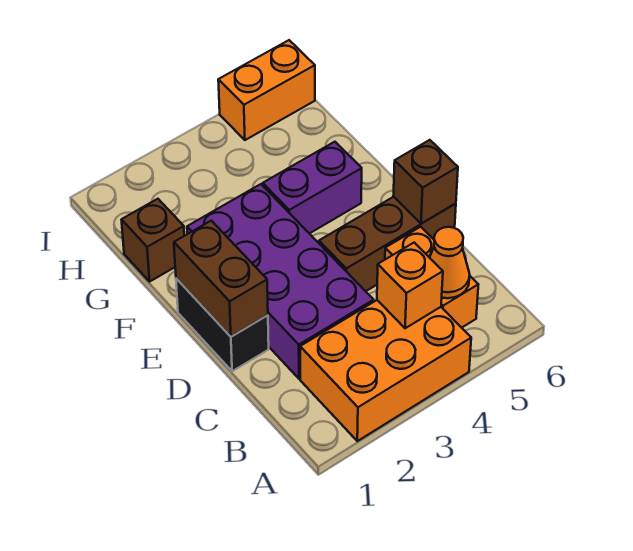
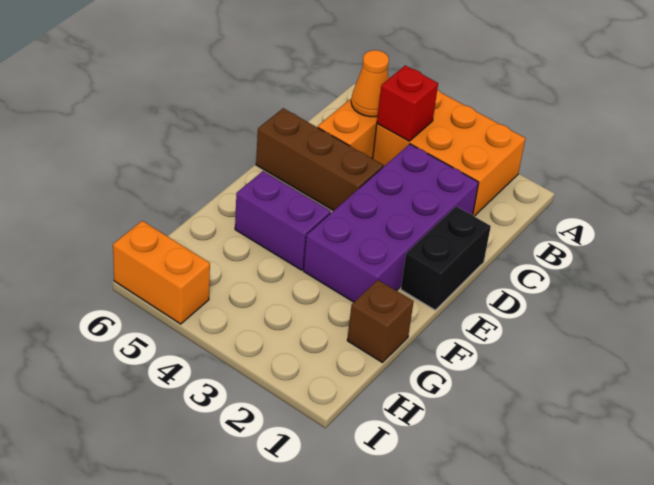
orange 1x1 brick [377,243,443,328] -> red 1x1 brick [377,65,438,141]
brown 1x2 brick [174,221,268,336] -> none
brown 1x1 brick [393,140,458,224] -> none

